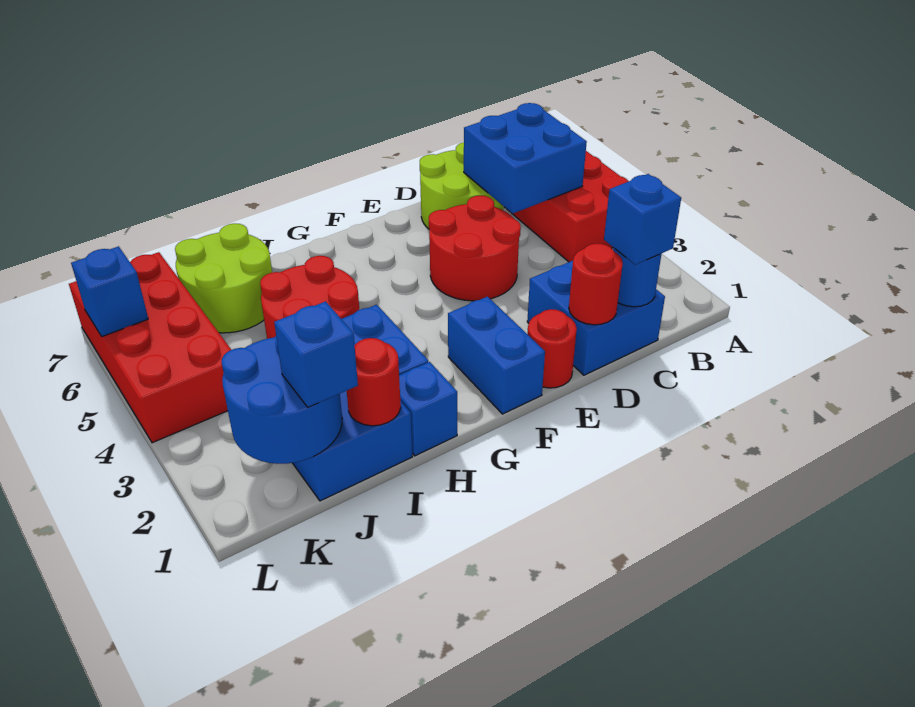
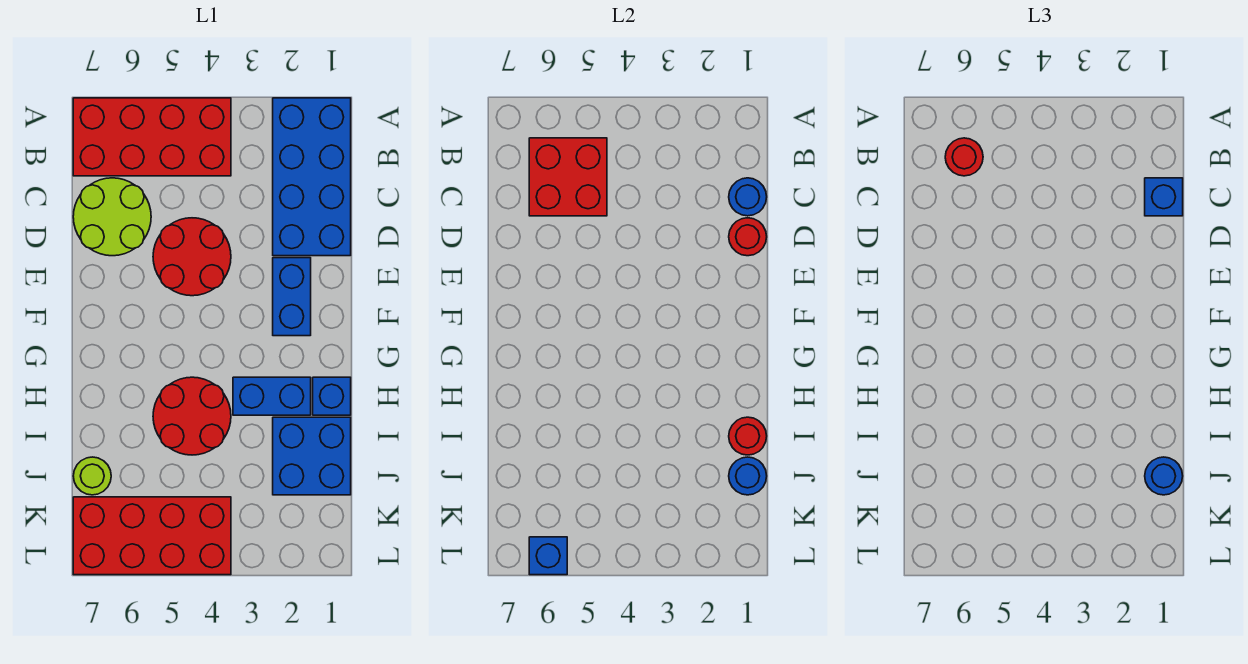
blue 2x2 brick [464,103,587,214] -> red 2x2 brick [529,138,607,216]
blue 2x2 brick [527,261,665,375] -> blue 2x4 brick [273,98,351,256]
red 1x1 round brick [528,309,577,388] -> red 1x1 round brick moved to [945,138,983,176]
blue 1x2 brick [448,297,545,414] -> blue 1x2 brick turned to [273,258,311,336]
lime 2x2 round brick [175,224,272,333] -> lime 1x1 round brick [73,457,111,495]
blue 2x2 round brick [222,336,342,464] -> blue 1x1 round brick [729,457,767,495]
blue 1x1 brick [274,301,358,407] -> blue 1x1 round brick [1145,457,1183,495]

